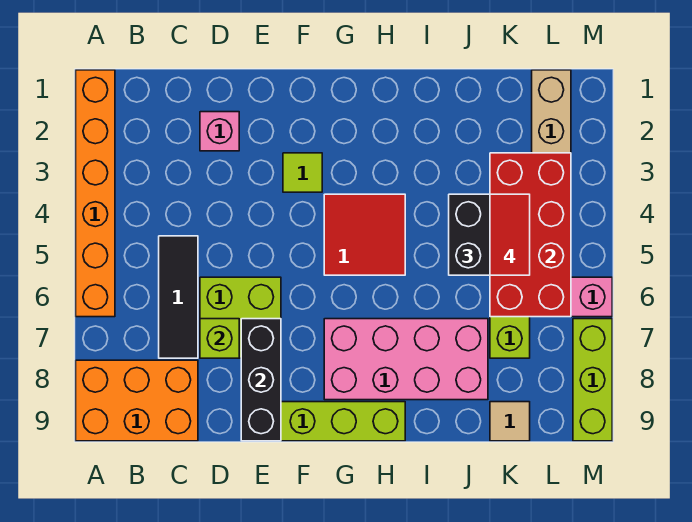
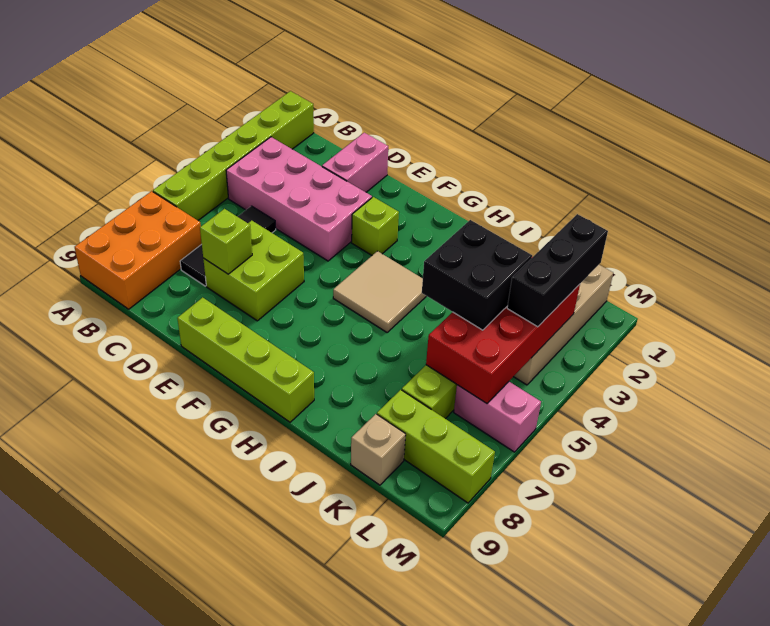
orange 1x6 brick [76,70,115,317] -> lime 1x6 brick [153,91,314,220]
orange 2x3 brick [76,360,198,441] -> orange 2x3 brick turned to [75,191,202,309]
pink 1x1 brick [200,112,239,151] -> pink 1x2 brick [322,133,388,192]
black 1x3 brick [241,319,281,441] -> black 1x3 brick moved to [507,214,608,327]
lime 1x1 tile [283,153,322,192] -> lime 1x1 brick [352,197,399,255]
red 2x2 tile [324,194,405,275] -> tan 2x2 tile [333,251,426,332]
pink 2x4 brick [324,319,488,400] -> pink 2x4 brick moved to [226,137,372,261]
red 1x2 tile [490,194,530,275] -> none
tan 1x1 tile [490,402,530,441] -> tan 1x1 brick [351,414,406,485]
lime 1x3 brick [573,319,612,441] -> lime 1x3 brick turned to [377,390,495,503]

